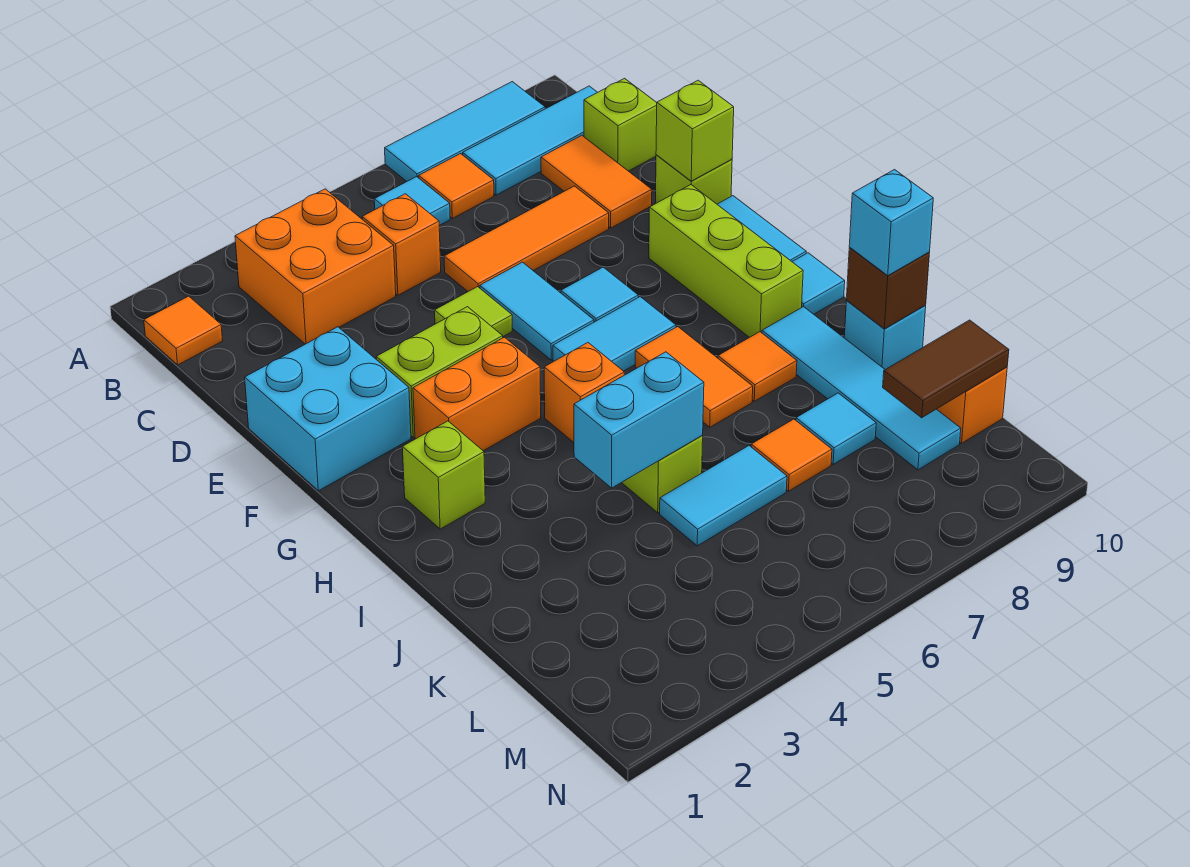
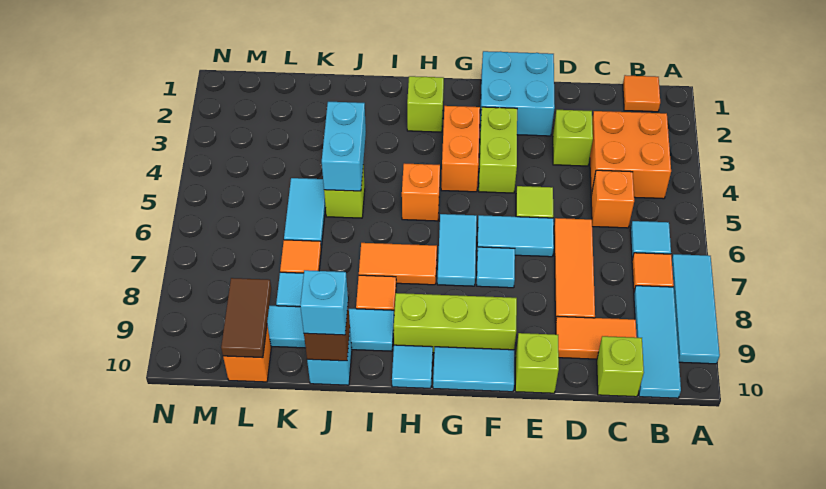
lime 1x1 brick [656,80,734,181] -> lime 1x1 brick moved to [553,110,593,166]

